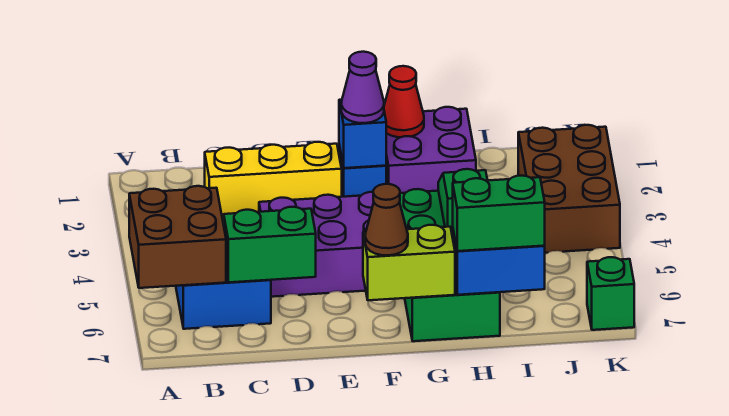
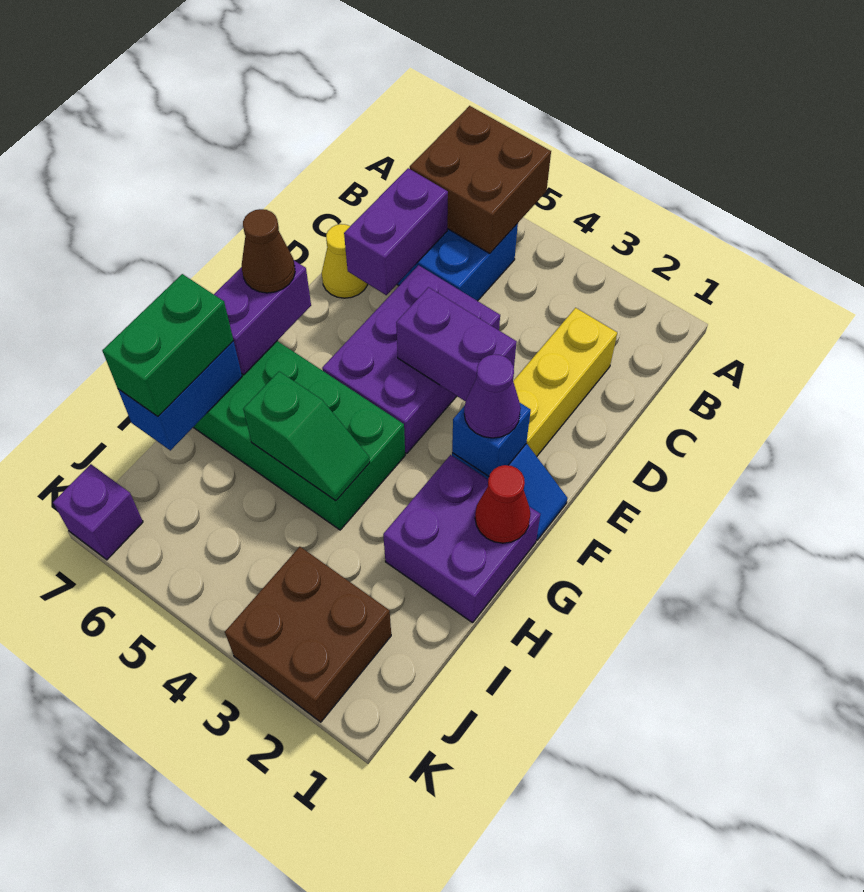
green 1x2 brick [224,207,316,282] -> purple 1x2 brick [344,168,448,295]
none -> yellow 1x1 cone [322,224,368,298]
none -> purple 1x2 brick [396,287,517,402]
lime 1x2 brick [363,225,455,300] -> purple 1x2 brick [214,261,311,375]
brown 2x3 brick [518,125,620,253] -> brown 2x2 brick [225,547,391,722]
green 1x1 brick [587,257,634,330] -> purple 1x1 brick [53,464,143,560]

